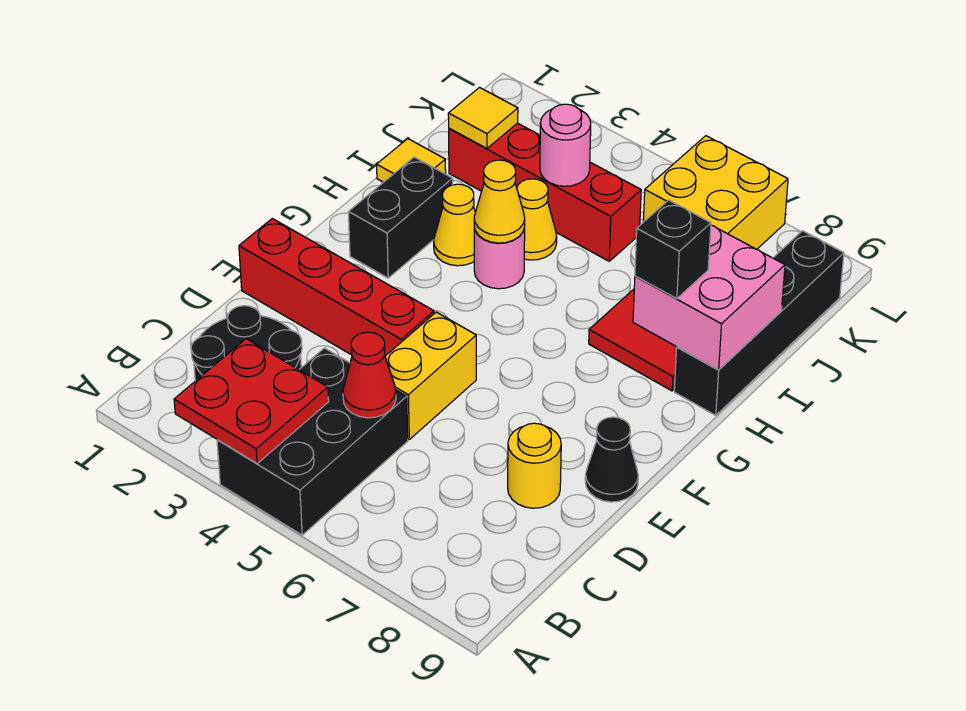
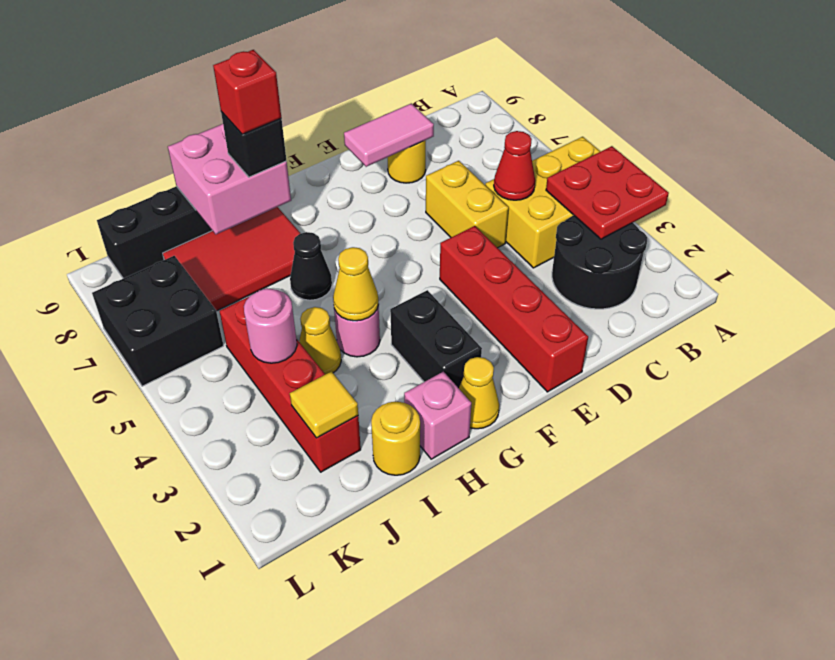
black 2x3 brick [217,348,408,535] -> yellow 2x3 brick [485,137,601,268]
yellow 1x2 brick [385,312,476,439] -> yellow 1x2 brick turned to [426,161,509,248]
none -> pink 1x2 tile [344,103,434,167]
black 1x1 cone [585,417,638,502] -> black 1x1 cone moved to [290,232,332,300]
black 1x2 brick [349,157,453,278] -> black 1x2 brick turned to [390,290,482,388]
none -> pink 1x1 brick [404,372,471,459]
yellow 1x1 cone [434,184,475,266] -> yellow 1x1 cone moved to [459,357,499,429]
none -> red 1x1 brick [213,50,281,134]
yellow 1x1 tile [377,139,446,182] -> yellow 1x1 round brick [371,402,420,475]
yellow 2x2 brick [643,136,788,249] -> black 2x2 brick [92,256,224,386]

